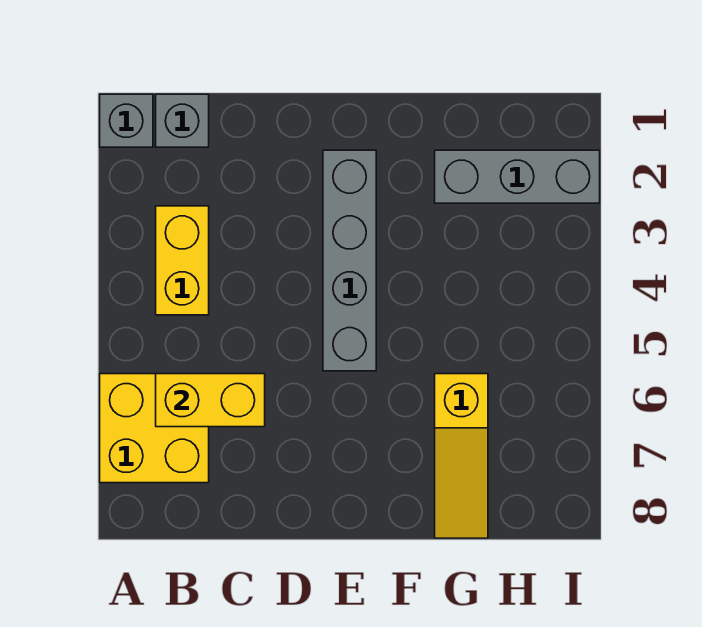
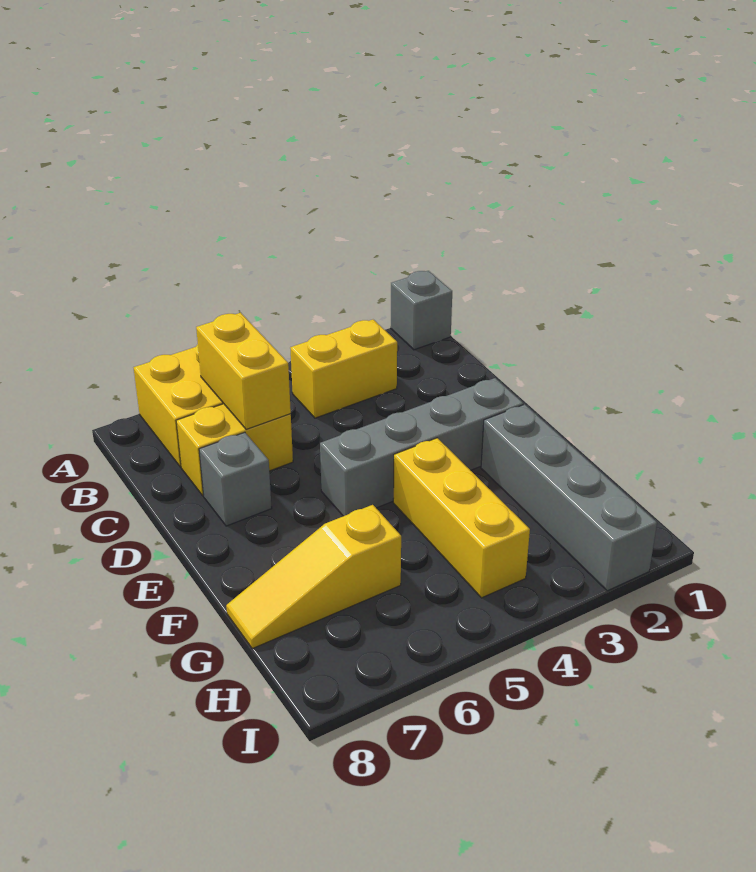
grey 1x1 brick [156,94,209,147] -> grey 1x1 brick moved to [199,432,272,526]
none -> yellow 1x2 brick [176,404,293,496]
none -> yellow 1x3 brick [393,438,530,598]
grey 1x3 brick [435,150,600,203] -> grey 1x4 brick [481,404,657,591]

